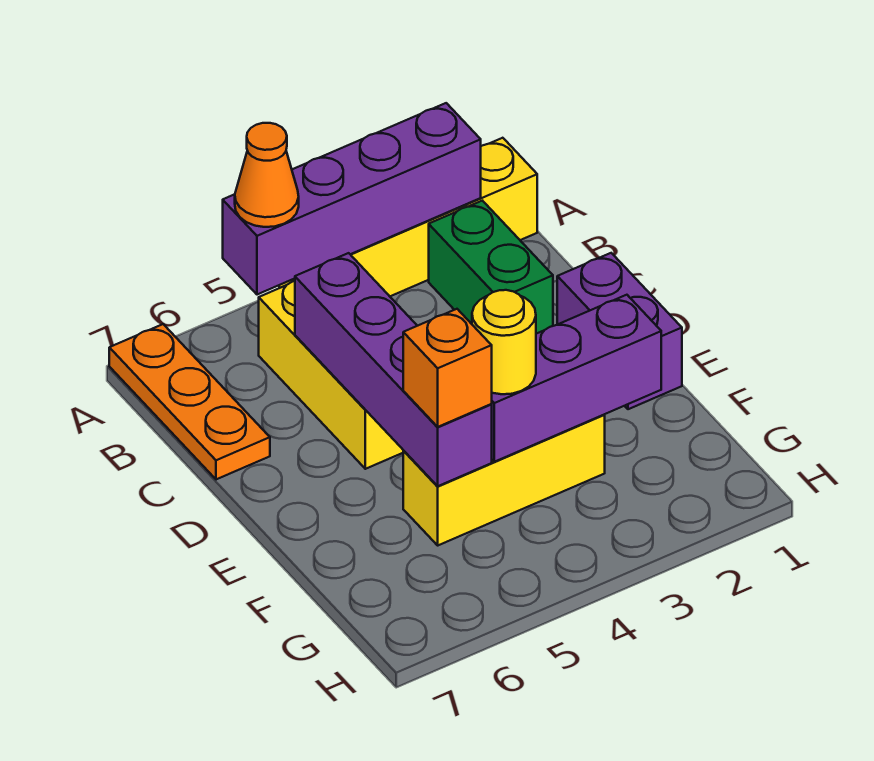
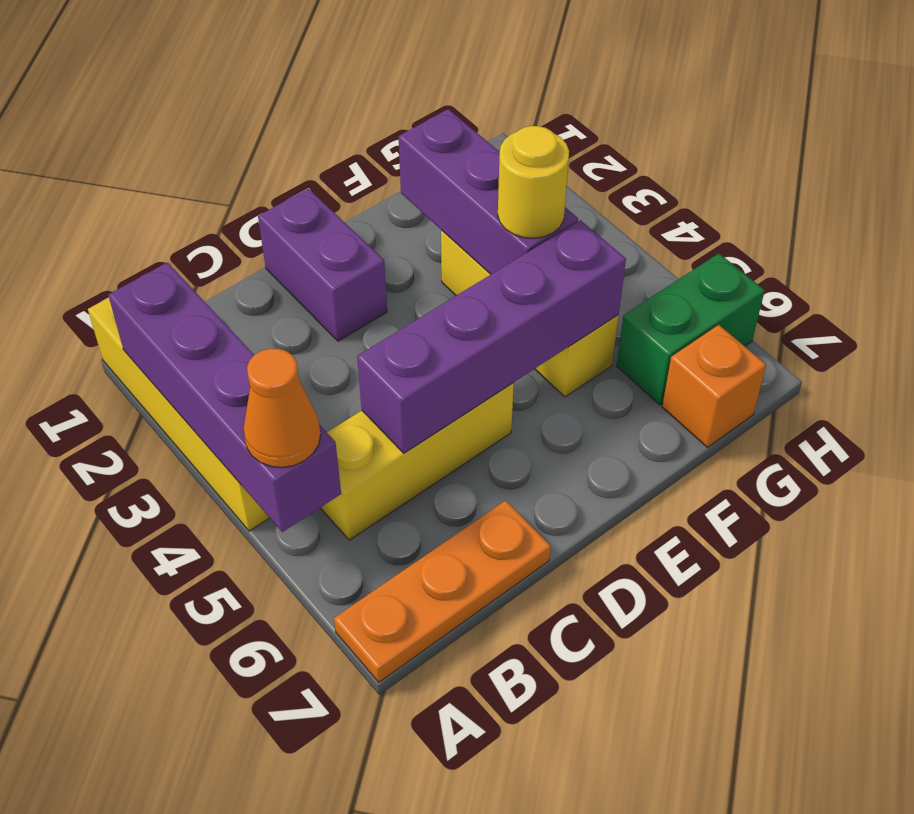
green 1x2 brick [429,201,553,334] -> green 1x2 brick moved to [617,253,765,405]
purple 1x2 brick [557,253,682,409] -> purple 1x2 brick turned to [258,188,387,341]
orange 1x1 brick [403,309,492,427] -> orange 1x1 brick moved to [662,325,766,447]

